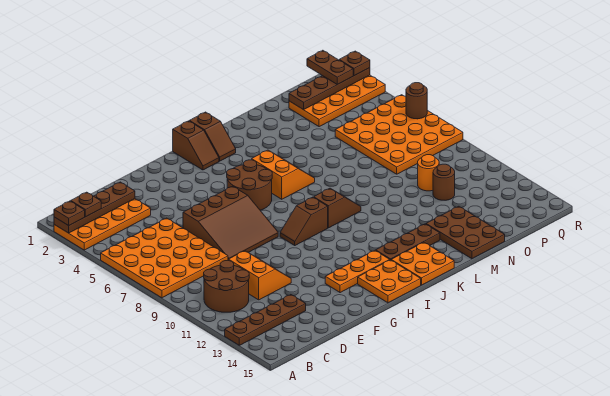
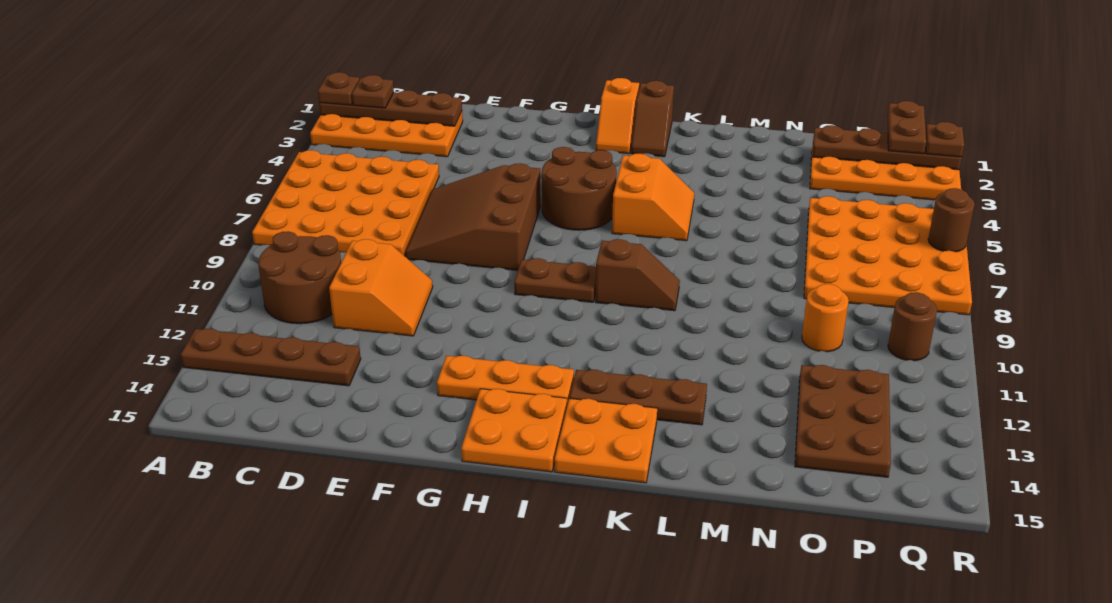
brown 3x3 slope [183,186,278,259] -> brown 3x3 slope turned to [405,163,541,270]
brown 1x2 slope [280,197,328,245] -> brown 1x2 plate [514,258,596,302]
brown 1x2 slope [173,121,219,170] -> orange 1x2 slope [596,78,639,154]
brown 2x3 plate [426,206,505,259] -> brown 2x3 plate moved to [795,365,891,477]
brown 1x1 round brick [433,164,455,200] -> brown 1x1 round brick moved to [888,292,937,361]

